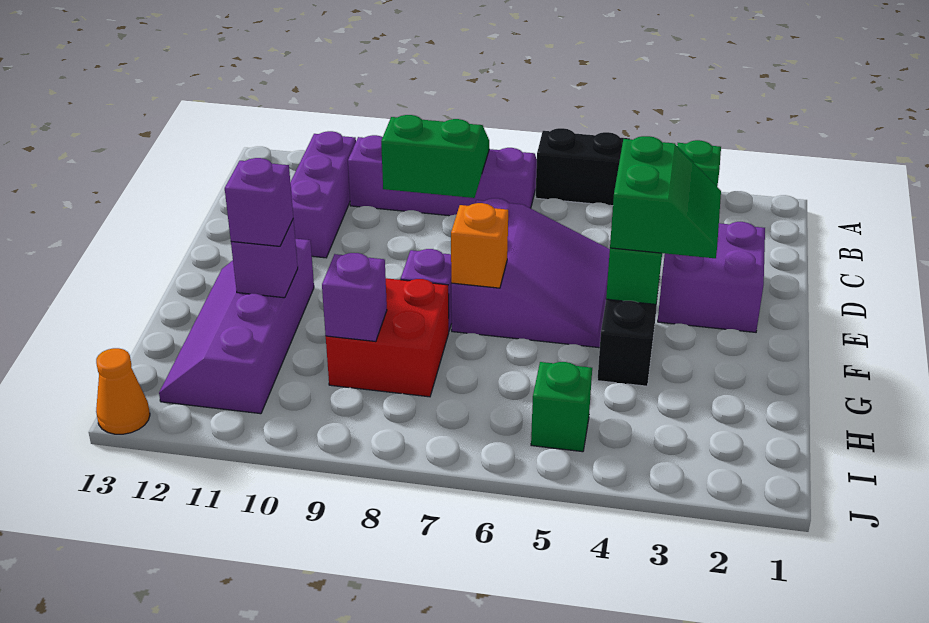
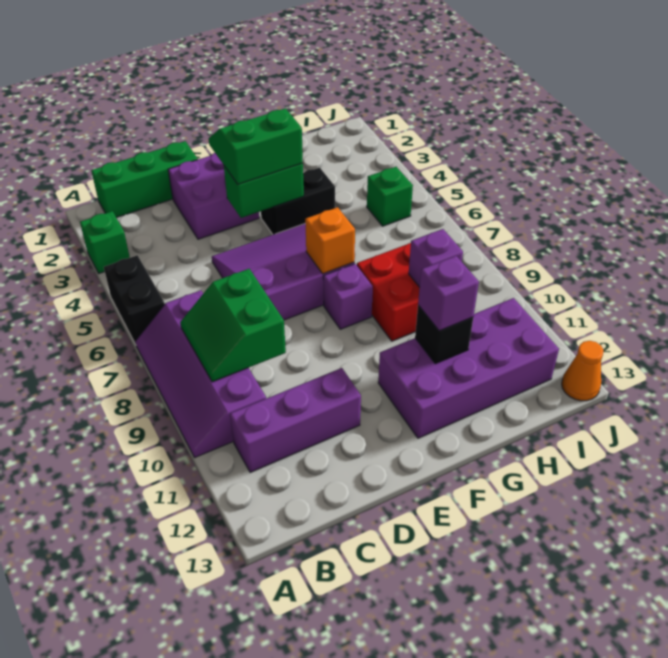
none -> green 1x3 brick [91,141,198,218]
purple 2x4 slope [159,239,314,414] -> purple 2x4 brick [378,298,559,438]
purple 1x1 brick [231,219,298,298] -> black 1x1 brick [415,305,473,364]

